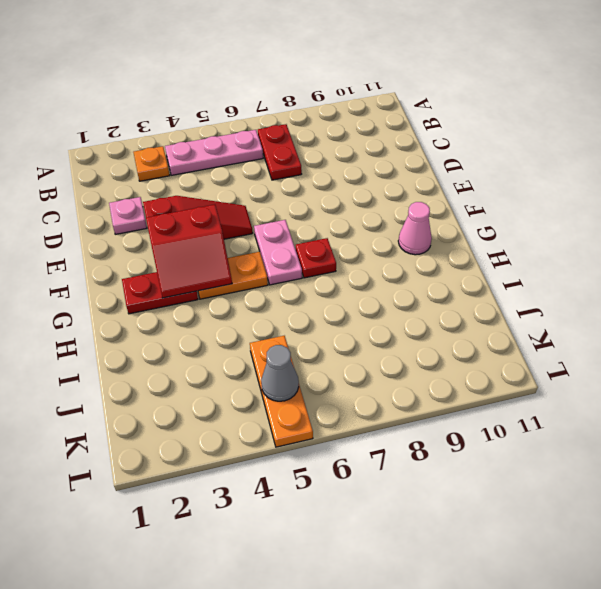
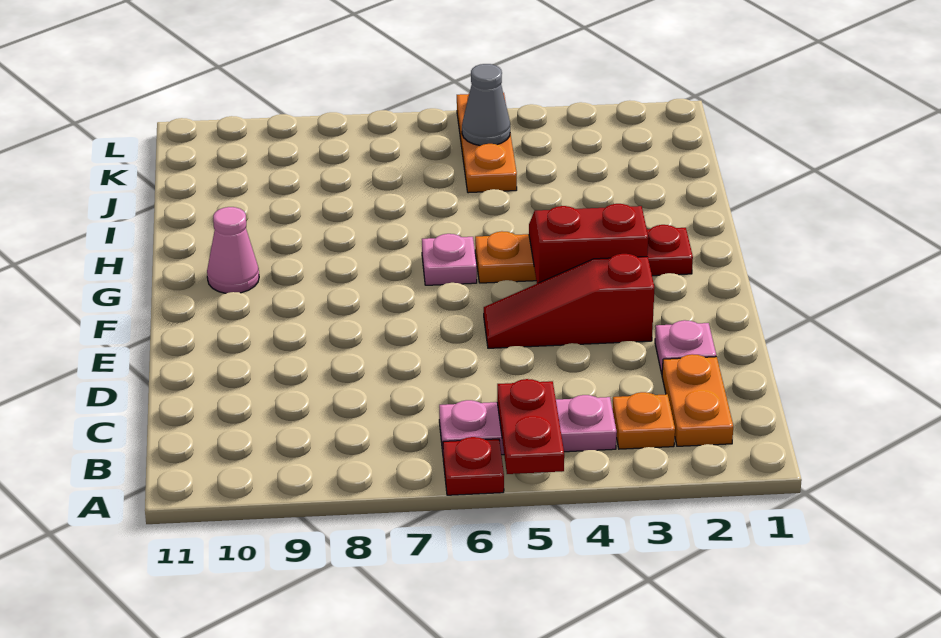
none -> orange 1x2 plate [662,354,733,446]
red 1x2 plate [258,124,302,180] -> red 1x2 plate moved to [497,379,564,474]
pink 1x2 plate [254,220,302,285] -> pink 1x1 plate [422,234,477,285]
red 1x1 plate [296,238,336,278] -> red 1x1 plate moved to [443,437,504,495]

